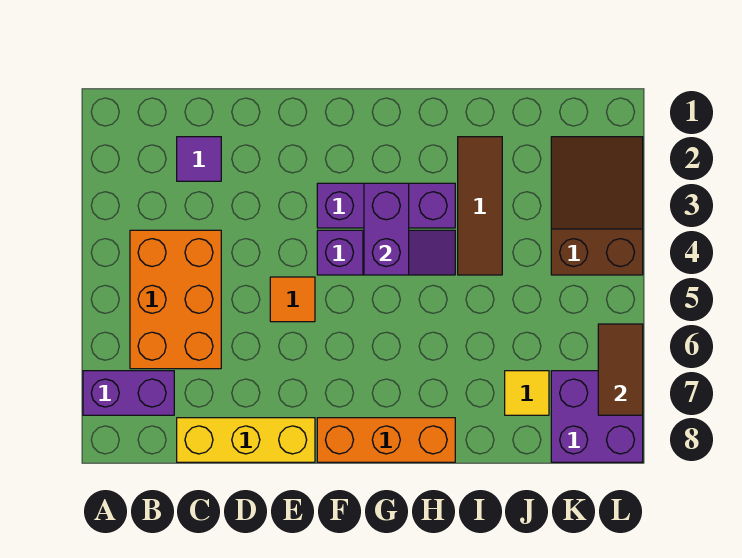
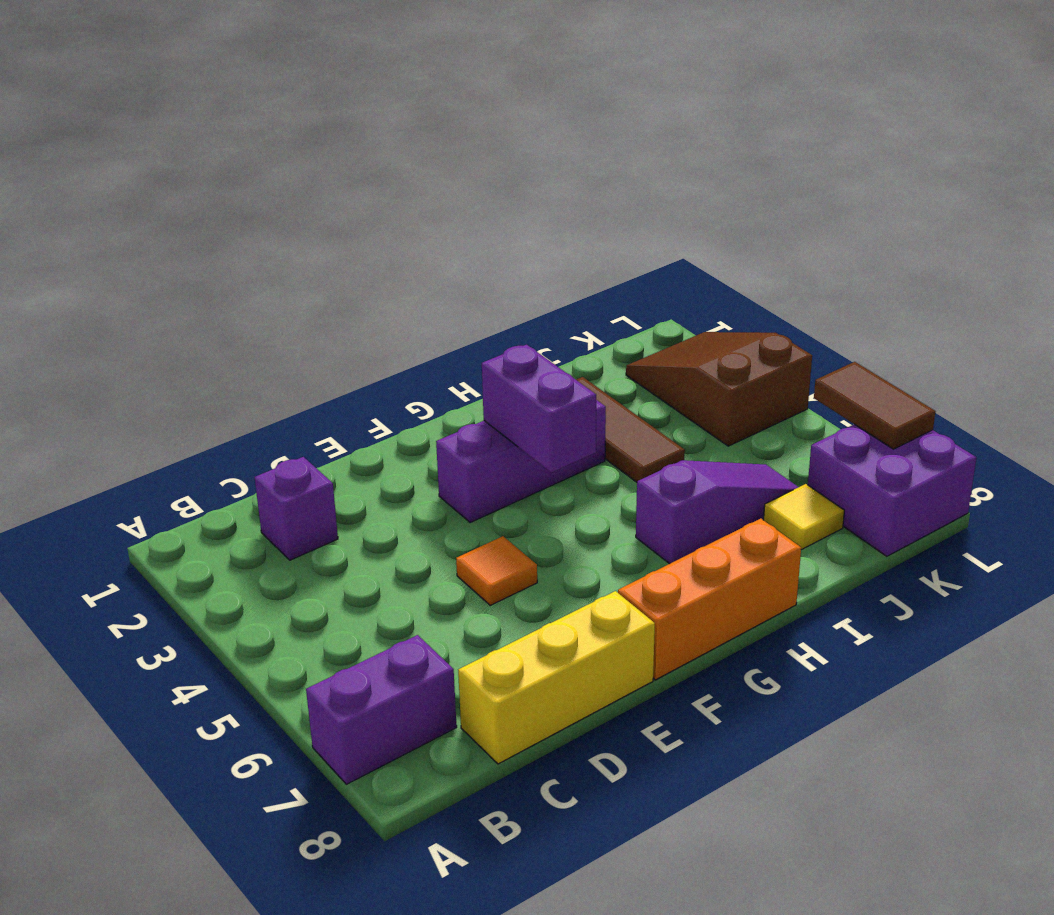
orange 2x3 brick [130,230,221,369] -> none
purple 1x1 tile [177,137,221,181] -> purple 1x1 brick [255,457,338,560]
purple 1x3 slope [317,230,455,275] -> purple 1x3 slope moved to [636,460,798,564]

